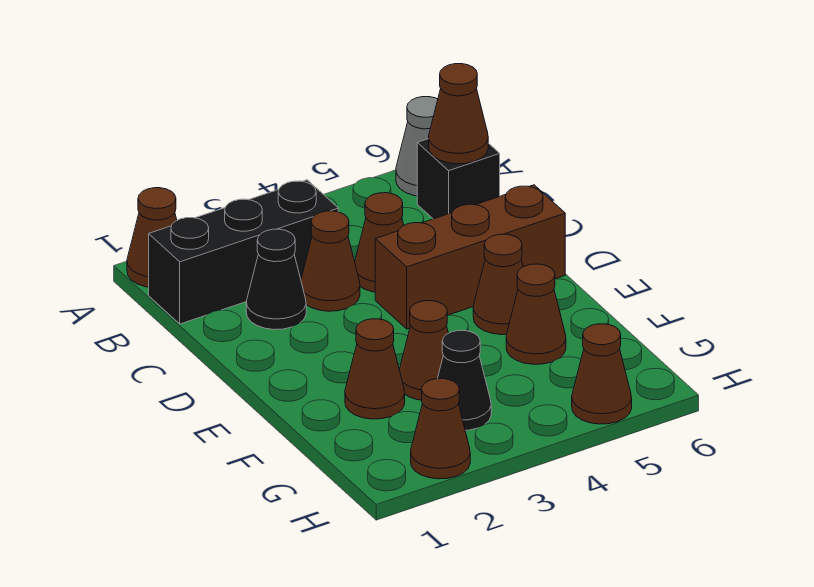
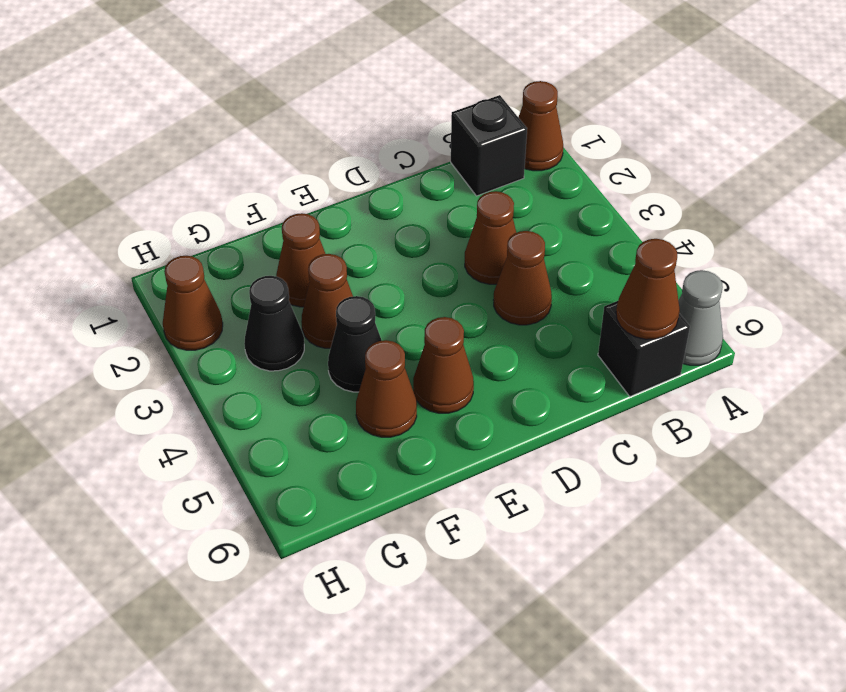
black 1x3 brick [149,180,338,324] -> black 1x1 brick [451,95,527,196]
black 1x1 cone [246,229,306,330] -> black 1x1 cone moved to [328,296,382,392]
brown 1x3 brick [375,185,565,329] -> none
brown 1x1 cone [572,324,632,424] -> none

